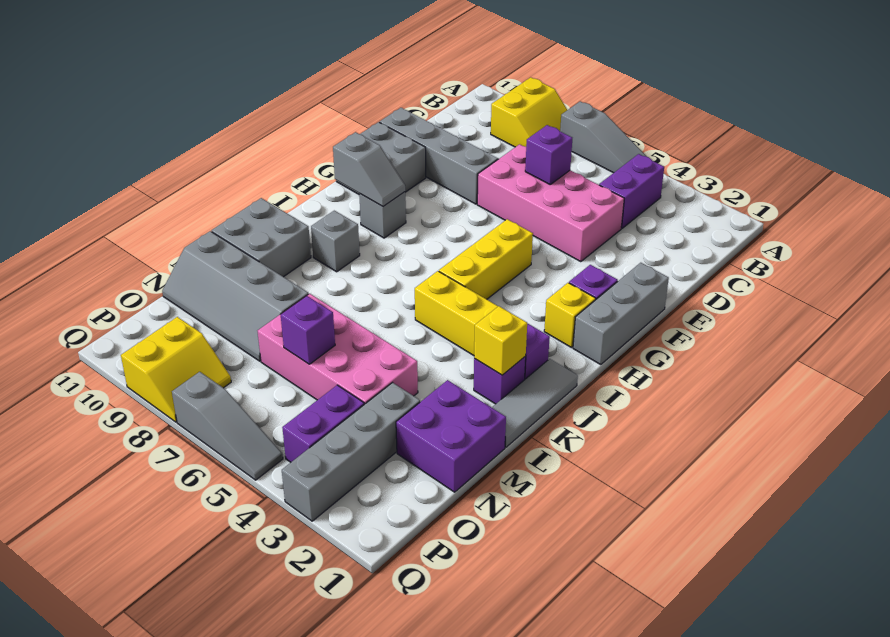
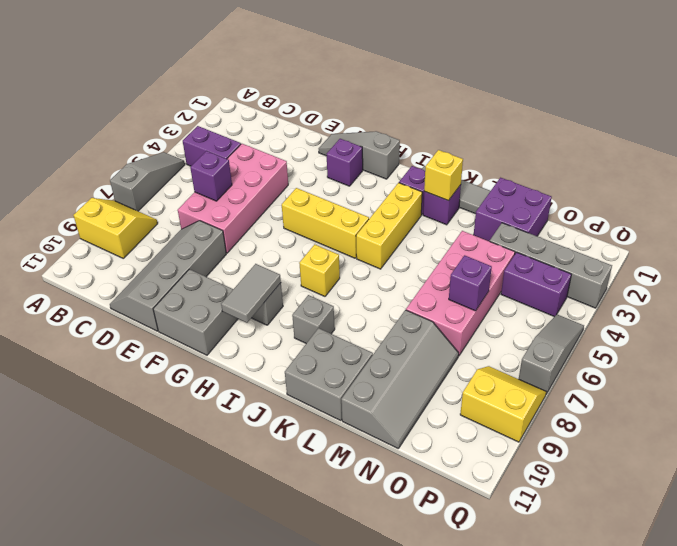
grey 1x3 brick [573,263,669,365] -> grey 1x3 slope [319,131,400,179]
yellow 1x1 brick [544,283,596,348] -> yellow 1x1 brick moved to [299,244,340,296]
grey 1x2 slope [333,132,405,206] -> grey 1x2 tile [221,264,281,323]

